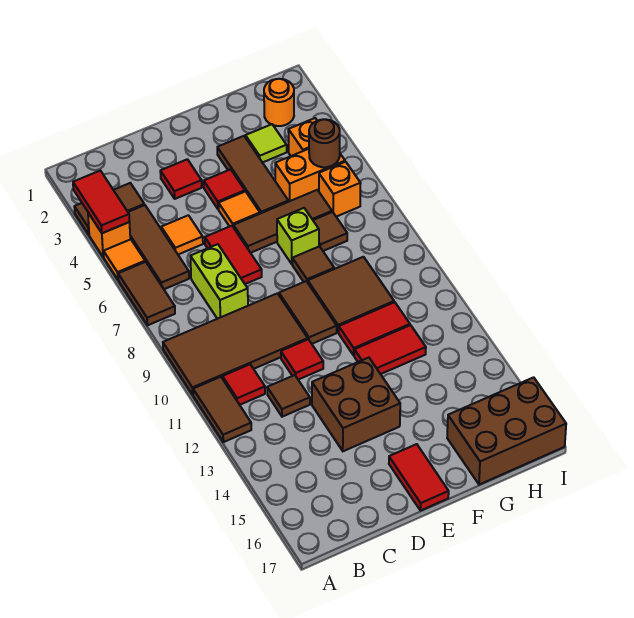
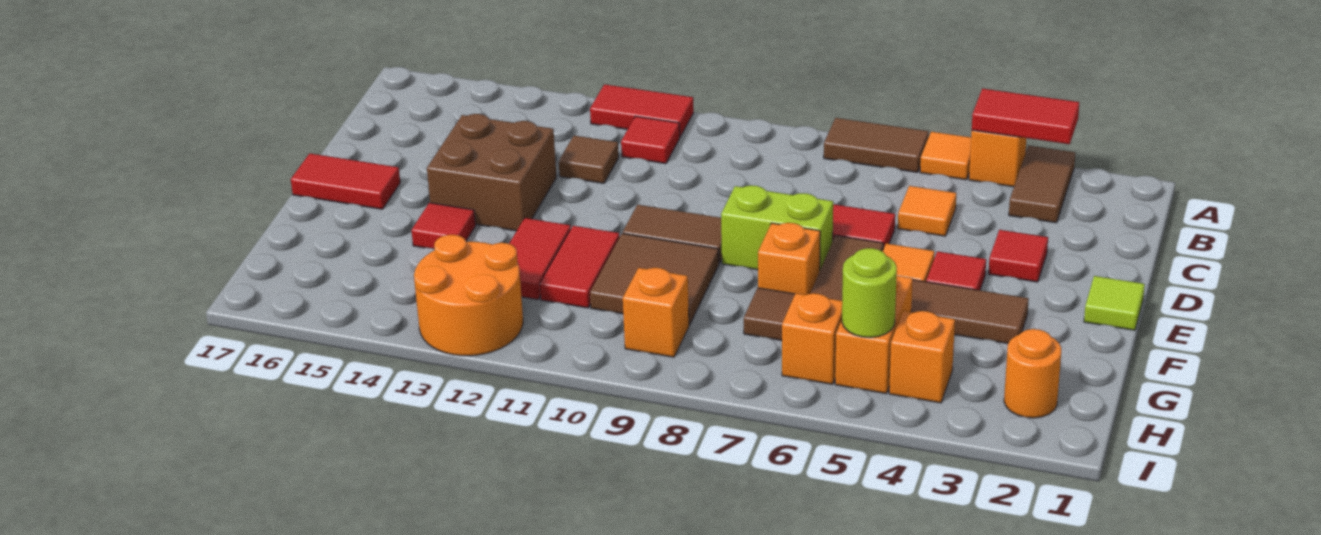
brown 2x4 tile [163,293,308,395] -> none
brown 1x2 tile [193,377,251,442] -> red 1x2 tile [590,84,694,137]
brown 1x3 tile [128,205,189,289] -> none
lime 1x2 brick [190,244,248,319] -> lime 1x2 brick moved to [721,185,833,270]
red 1x1 tile [281,339,323,380] -> red 1x1 tile moved to [411,203,476,249]
lime 1x1 brick [277,208,319,264] -> orange 1x1 brick [758,223,820,295]
brown 1x1 tile [292,246,334,282] -> none
lime 1x1 tile [245,124,287,162] -> lime 1x1 tile moved to [1084,276,1145,330]
brown 2x3 brick [447,377,566,485] -> none
brown 1x1 round brick [309,119,340,167] -> lime 1x1 round brick [842,248,897,338]
none -> orange 1x1 brick [623,268,689,357]
none -> orange 2x2 round brick [414,235,523,356]

